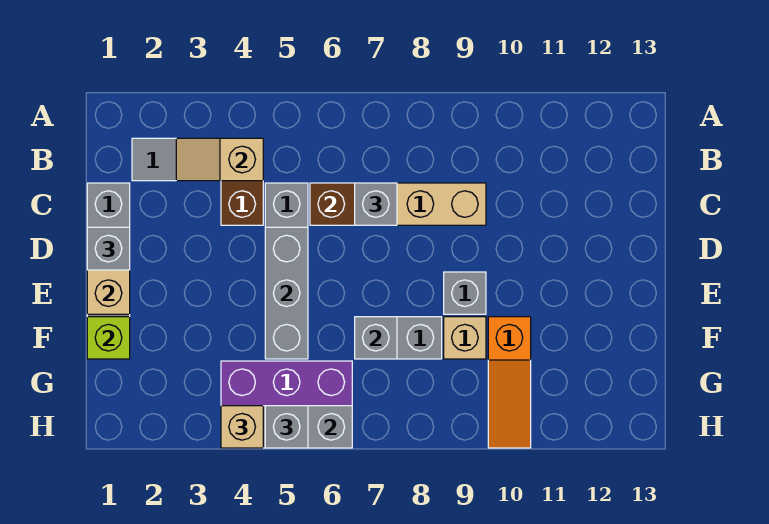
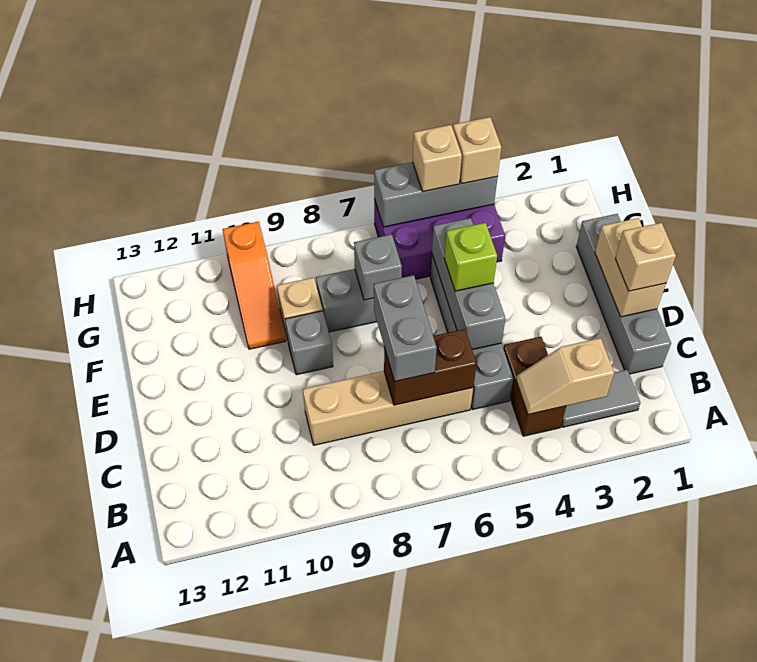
tan 1x2 slope [176,138,263,181] -> tan 1x2 slope turned to [516,338,614,414]
grey 1x1 brick [355,183,397,225] -> grey 1x2 brick [374,275,437,382]
grey 1x1 brick [87,227,130,270] -> tan 1x1 brick [615,223,676,291]
lime 1x1 brick [87,317,130,359] -> lime 1x1 brick moved to [444,223,497,291]
orange 1x3 slope [488,317,531,448] -> orange 1x3 slope turned to [223,222,286,349]
grey 1x1 brick [265,406,308,448] -> tan 1x1 brick [413,125,462,192]

